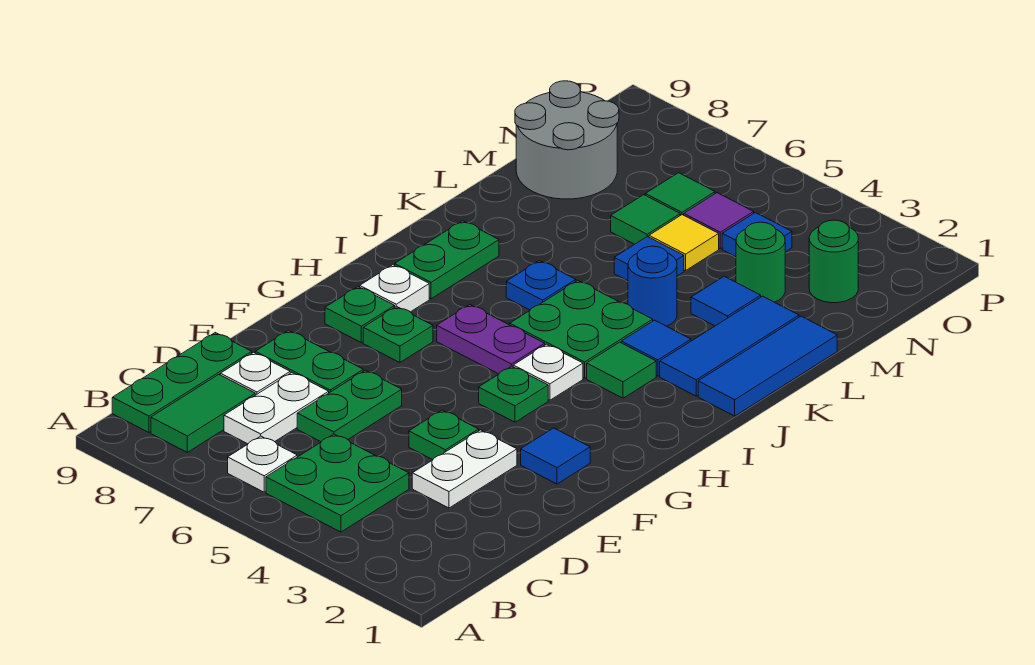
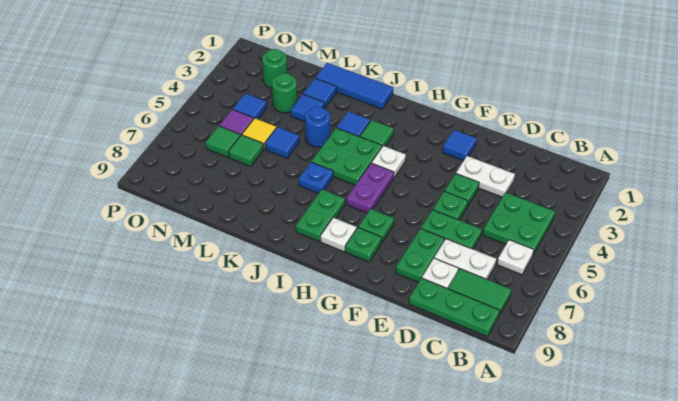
green 1x1 plate [479,366,548,422] -> green 1x1 plate moved to [433,191,468,220]
green 1x2 plate [395,221,499,299] -> green 1x2 plate turned to [296,189,345,241]
blue 1x3 tile [660,296,799,396] -> blue 1x1 tile [303,78,336,108]
grey 2x2 round brick [515,81,619,199] -> none

